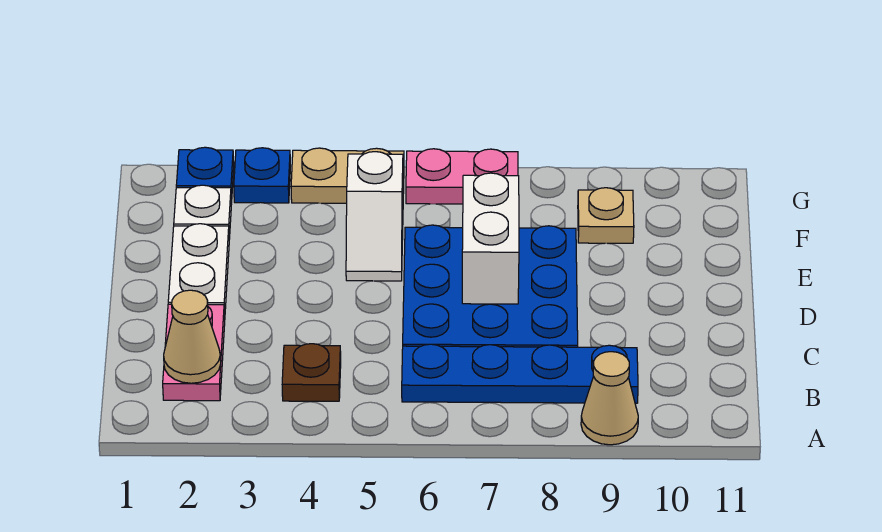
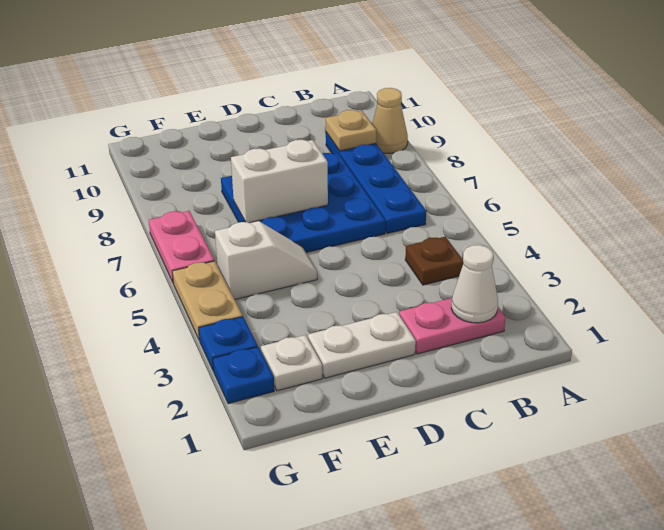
tan 1x1 cone [164,290,221,383] -> white 1x1 cone [451,245,498,323]
tan 1x1 plate [578,188,634,243] -> tan 1x1 plate moved to [326,110,376,151]

